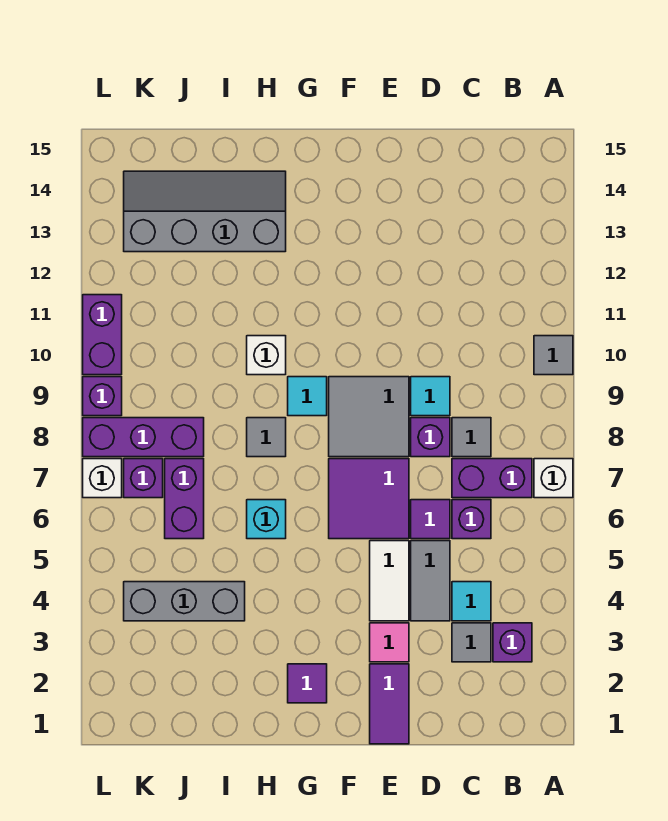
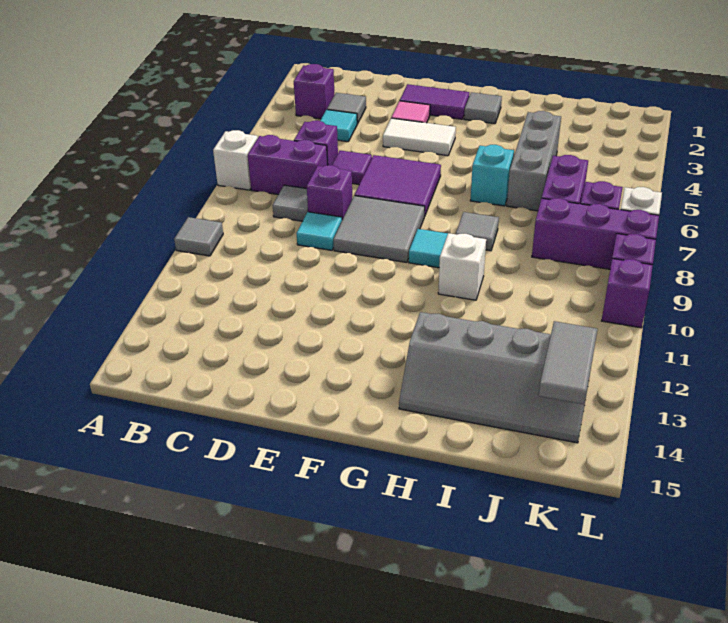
grey 1x2 tile [411,541,450,621] -> grey 1x2 tile moved to [539,321,598,404]
purple 1x2 tile [370,664,409,744] -> purple 1x2 tile turned to [400,84,469,119]
white 1x2 tile [370,541,409,621] -> white 1x2 tile turned to [383,118,456,156]
purple 1x1 tile [288,664,327,703] -> grey 1x1 tile [464,92,502,124]
grey 1x3 brick [124,582,245,621] -> grey 1x3 brick turned to [507,111,561,211]
purple 1x2 brick [83,295,122,375] -> purple 1x1 brick [602,259,653,328]

